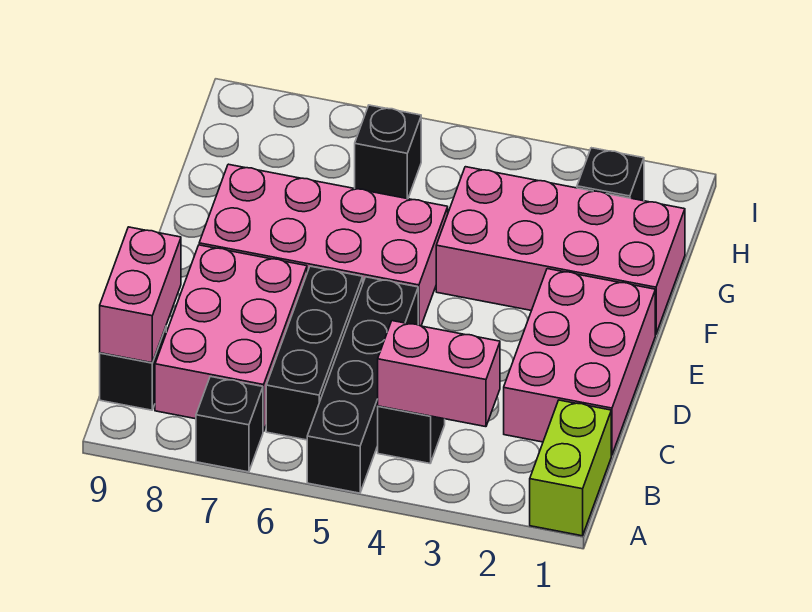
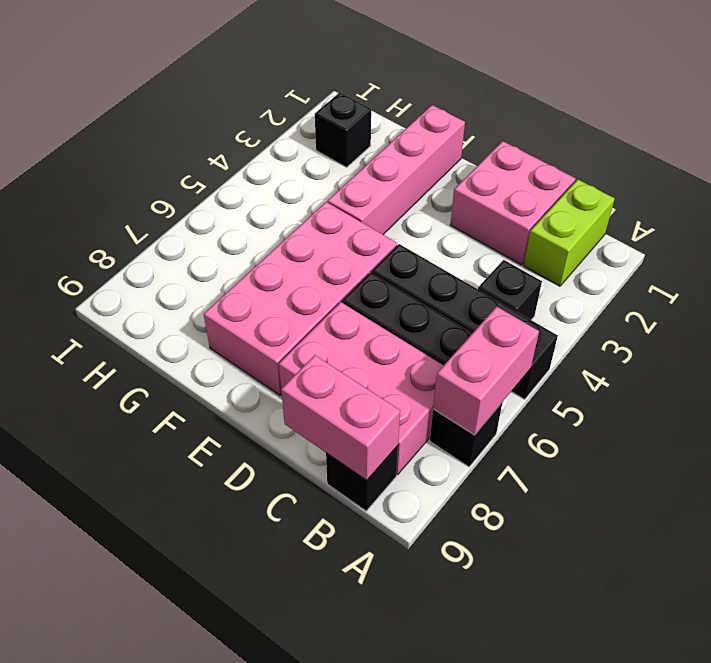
lime 1x2 brick [530,400,611,536] -> lime 1x2 brick turned to [524,179,615,286]
pink 1x2 brick [378,321,500,427] -> pink 1x2 brick moved to [433,307,539,435]
pink 2x3 brick [504,269,655,455] -> pink 2x2 brick [450,141,576,265]
pink 2x4 brick [436,167,685,334] -> pink 1x4 brick [327,105,465,234]
black 1x1 brick [355,105,421,199] -> none

